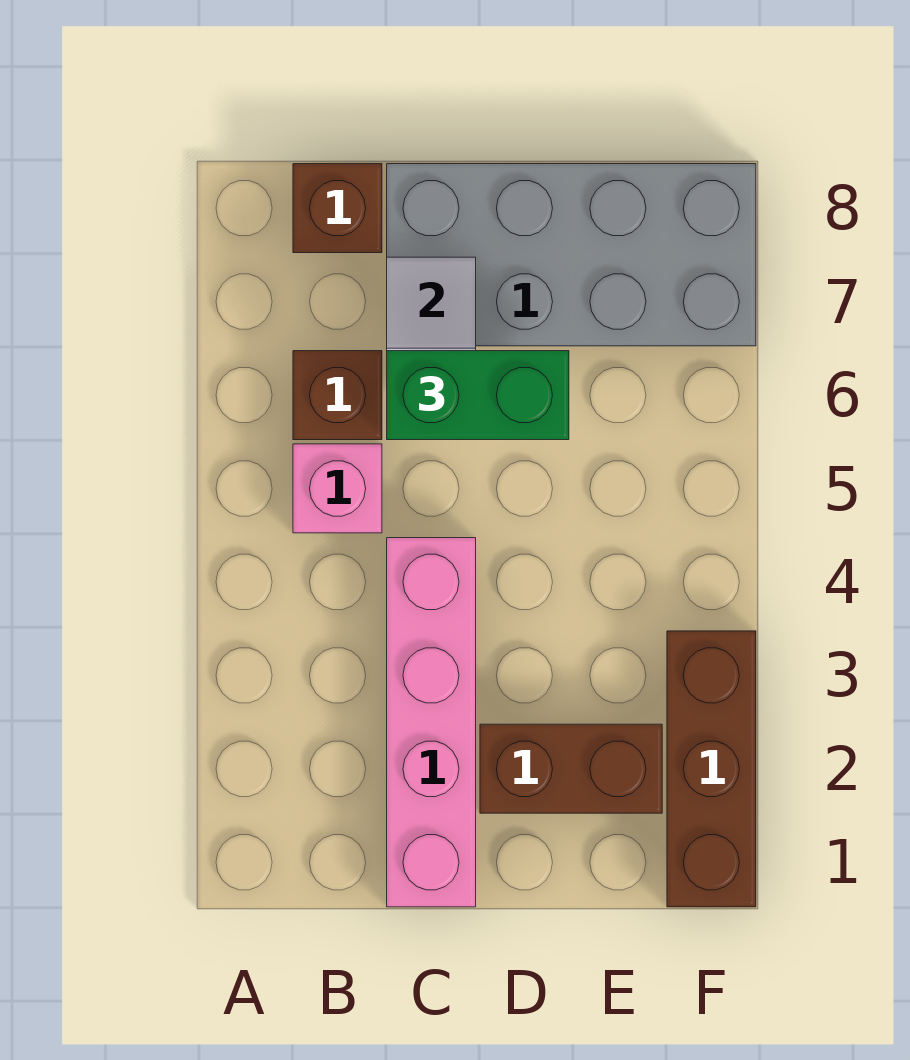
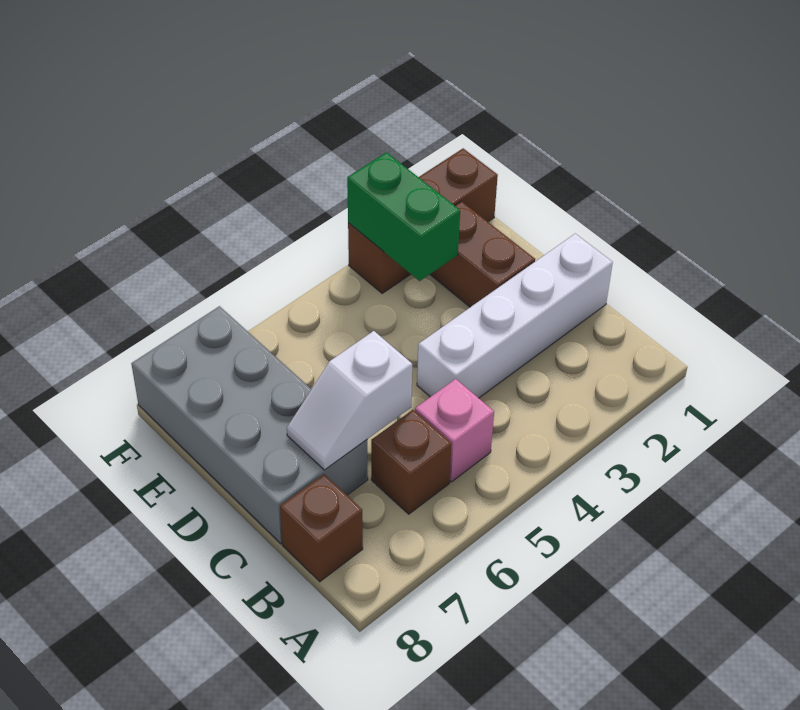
pink 1x4 brick [387,538,476,907] -> white 1x4 brick [417,234,613,398]
green 1x2 brick [387,351,569,440] -> green 1x2 brick moved to [347,152,460,281]

